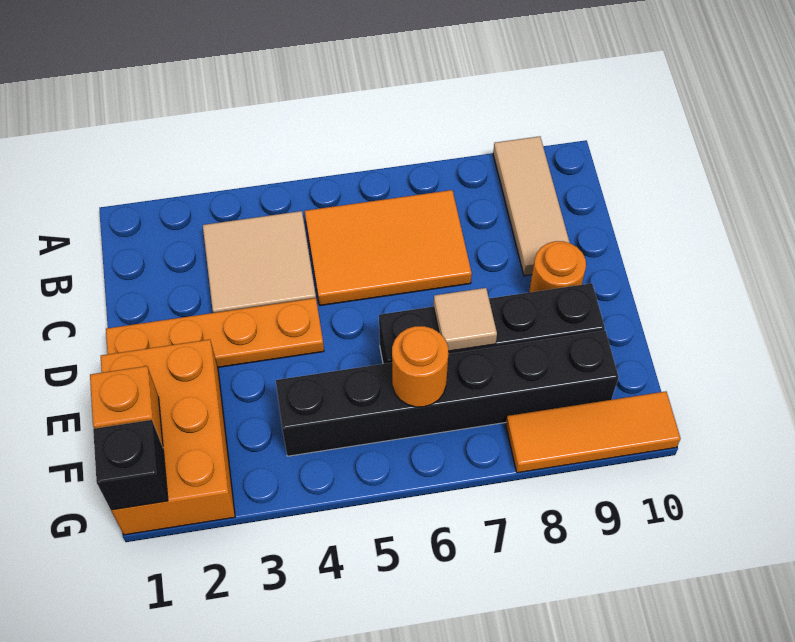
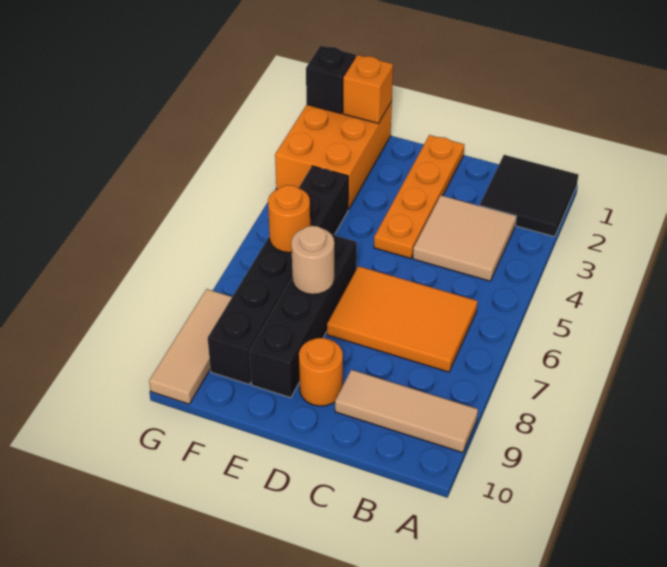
none -> black 2x2 tile [480,155,578,237]
orange 2x3 tile [305,190,472,306] -> orange 2x3 tile turned to [327,266,478,372]
orange 2x3 brick [101,339,235,535] -> orange 2x3 brick turned to [275,102,392,210]
tan 1x1 tile [433,288,497,351] -> tan 1x1 round brick [291,226,334,294]
orange 1x3 tile [506,391,681,473] -> tan 1x3 tile [149,289,232,404]

